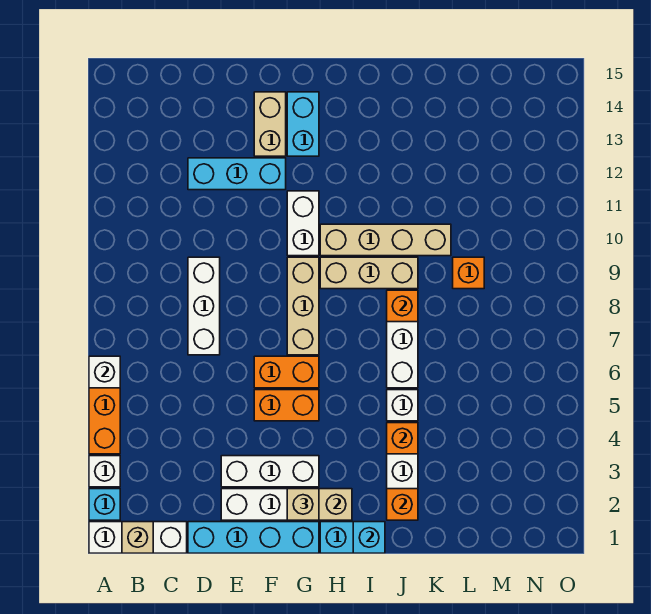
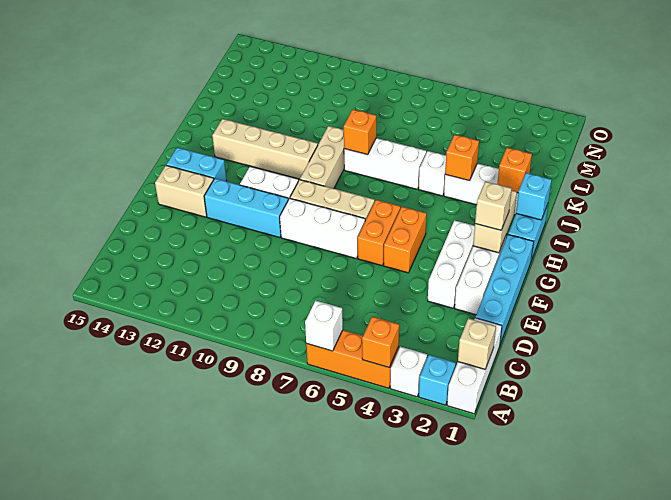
white 1x3 brick [188,257,220,355] -> white 1x3 brick moved to [280,198,365,258]
cyan 1x3 brick [188,158,286,190] -> cyan 1x3 brick turned to [204,179,288,238]
tan 1x4 brick [320,224,451,256] -> tan 1x4 brick turned to [212,119,318,179]
orange 1x1 brick [453,257,484,289] -> orange 1x1 brick moved to [362,317,399,367]

